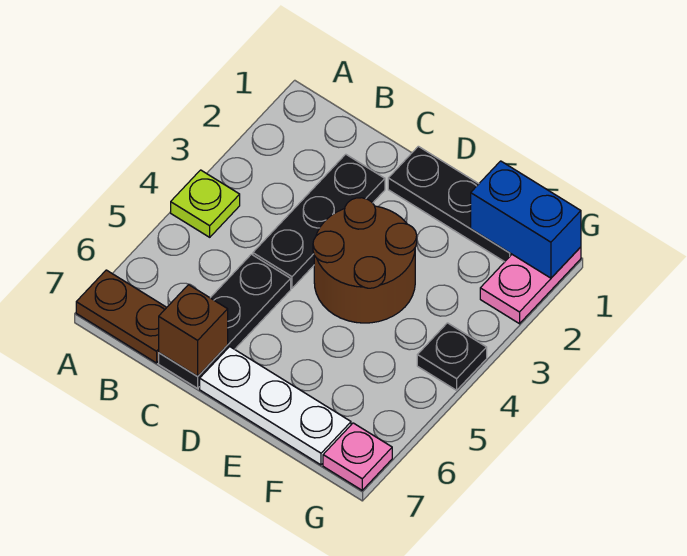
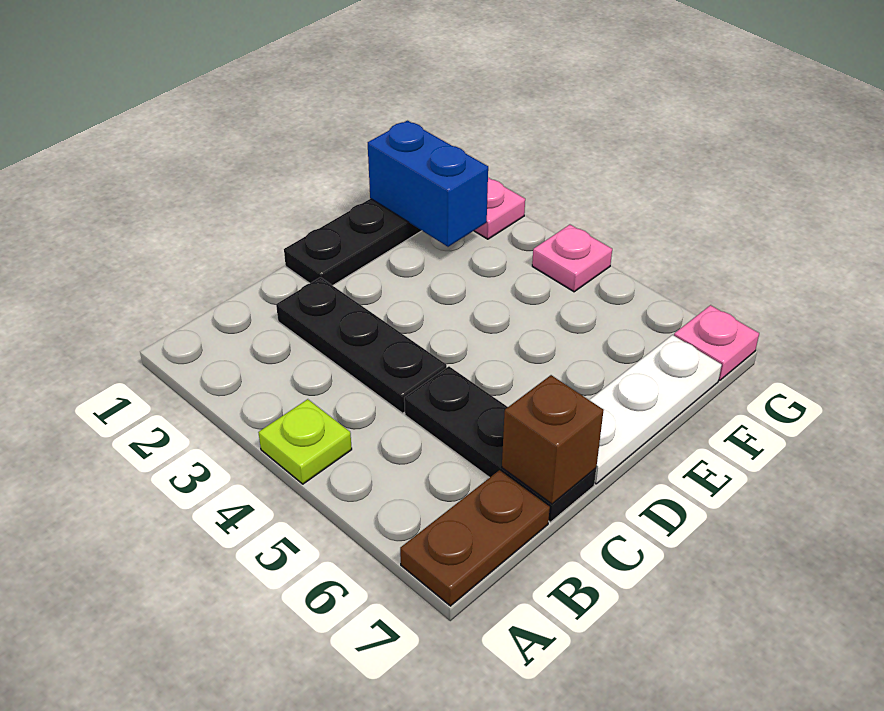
brown 2x2 round brick [313,198,417,323] -> none
blue 1x2 brick [471,161,581,278] -> blue 1x2 brick turned to [368,121,488,247]
black 1x1 plate [417,323,487,390] -> pink 1x1 plate [532,225,612,292]

